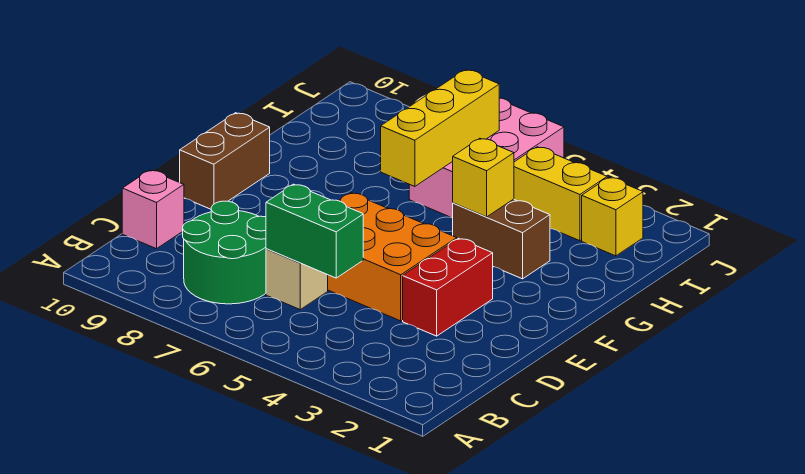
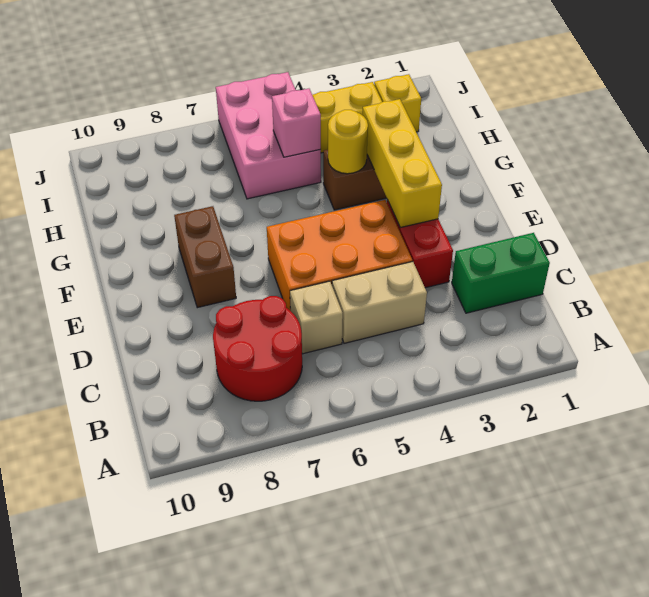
green 2x2 round brick [183,201,266,304] -> red 2x2 round brick [213,296,302,401]
none -> tan 1x2 brick [332,261,427,343]
green 1x2 brick [266,184,363,278] -> green 1x2 brick moved to [452,233,550,313]
pink 1x1 brick [122,170,184,249] -> pink 1x1 brick moved to [272,89,321,157]
brown 1x2 brick [180,113,270,209] -> brown 1x2 brick moved to [174,206,236,308]
yellow 1x1 brick [453,138,514,217] -> yellow 1x1 round brick [328,110,368,174]
yellow 1x3 brick [381,70,499,187] -> yellow 1x3 brick moved to [362,99,442,228]

